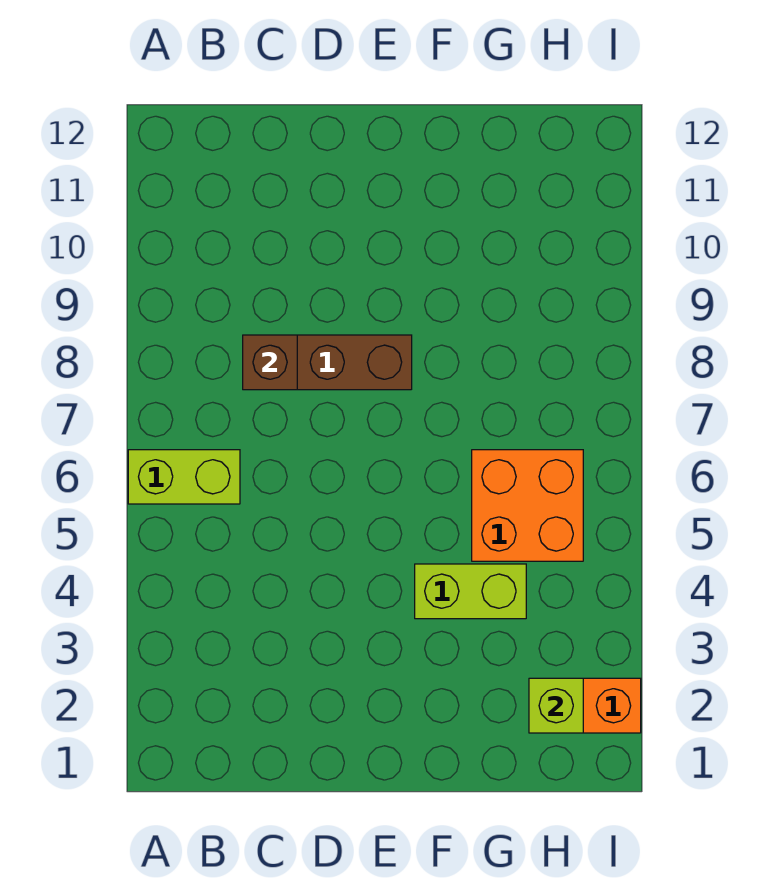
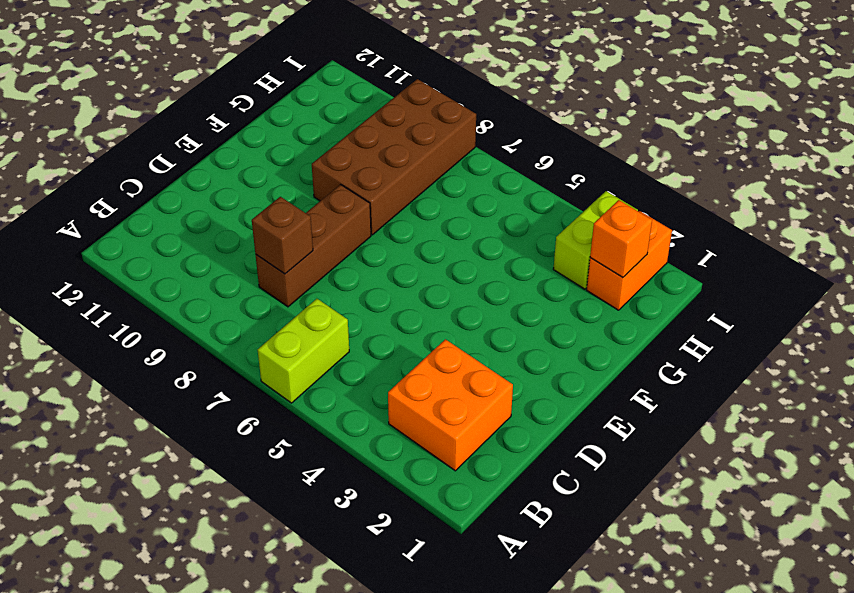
lime 1x2 brick [415,564,526,619] -> lime 1x2 brick moved to [553,191,638,289]
none -> brown 2x4 brick [312,79,476,235]
orange 2x2 brick [472,450,583,561] -> orange 2x2 brick moved to [388,339,513,471]
lime 1x1 brick [529,678,583,733] -> orange 1x1 brick [590,200,652,277]

